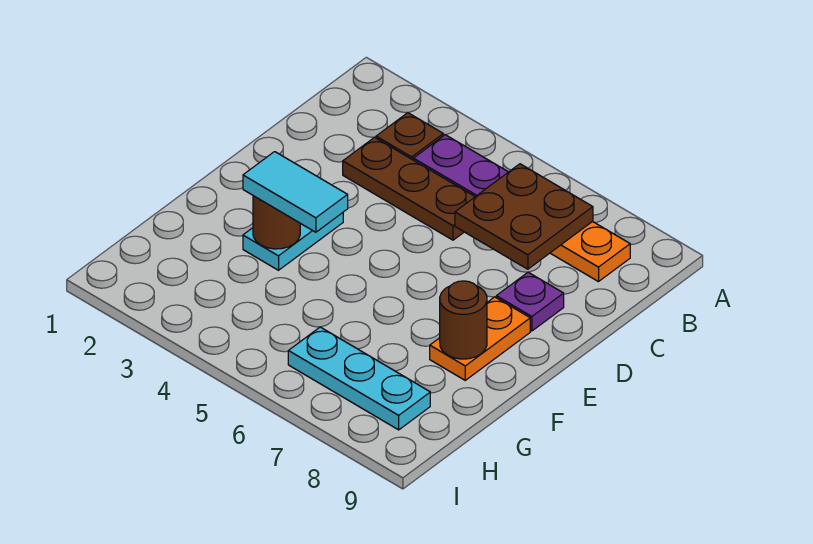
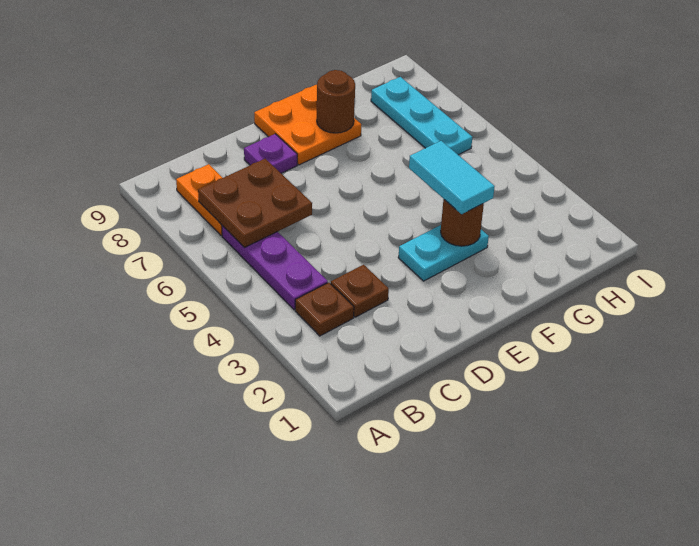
brown 1x3 plate [343,137,475,240] -> brown 1x1 plate [331,265,389,317]
orange 1x2 plate [430,297,530,380] -> orange 2x2 plate [254,85,361,165]

